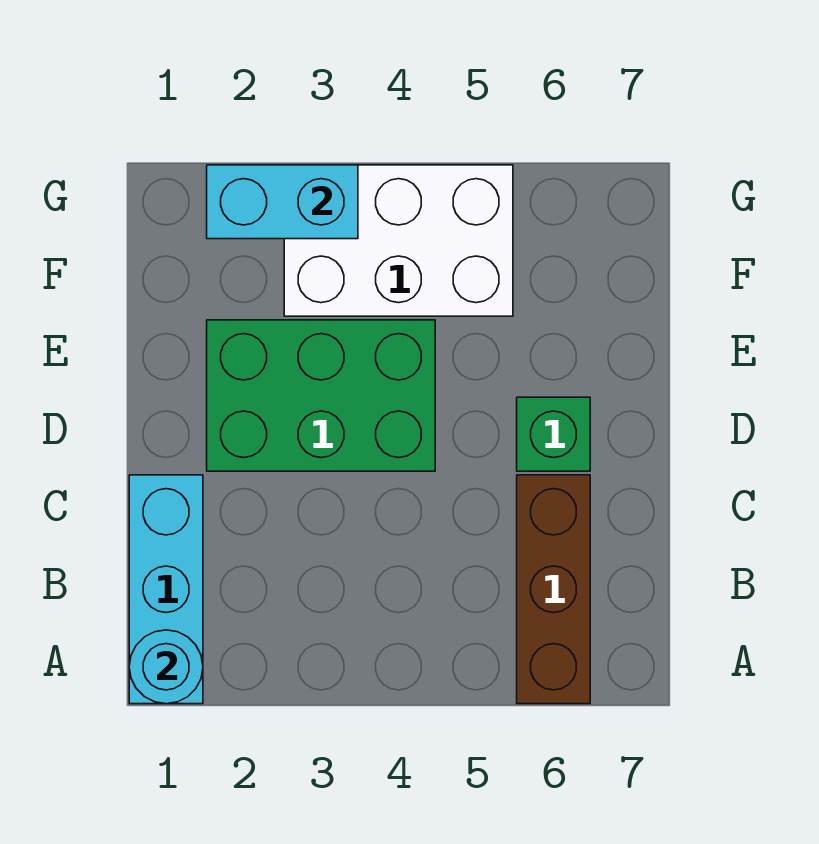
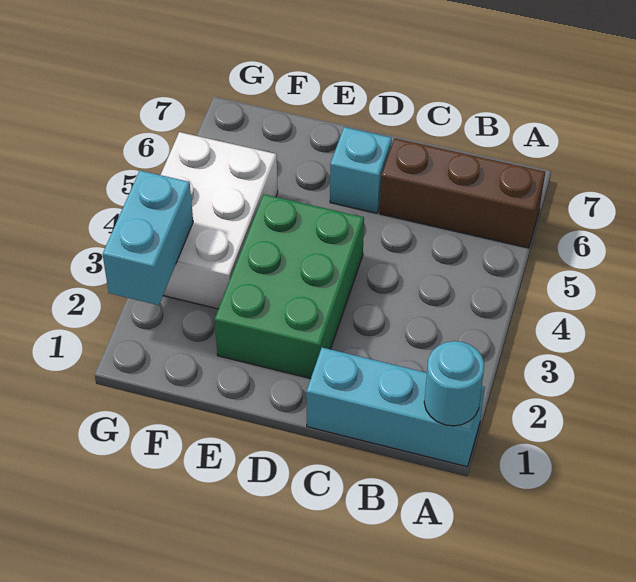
green 1x1 brick [517,397,590,471] -> cyan 1x1 brick [330,127,392,213]

